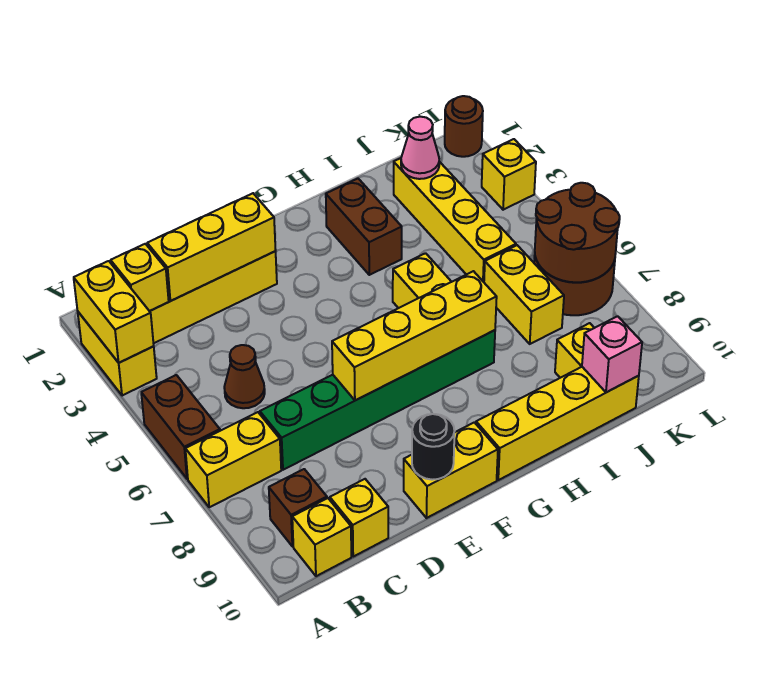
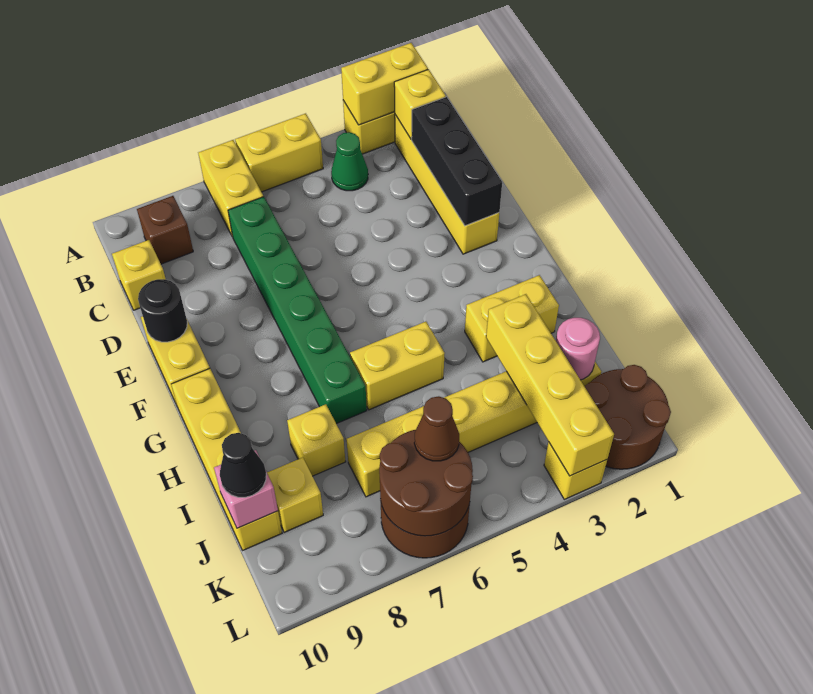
brown 1x2 brick [141,375,220,479] -> yellow 1x2 brick [235,113,323,192]
none -> green 1x1 cone [331,132,368,191]
yellow 1x1 brick [292,498,351,576] -> yellow 1x1 brick moved to [287,404,346,476]
yellow 1x3 brick [147,193,276,301] -> black 1x3 brick [412,97,502,226]
brown 1x1 cone [224,345,265,408] -> brown 1x1 cone moved to [414,396,459,461]
yellow 1x4 brick [332,271,497,400] -> yellow 1x4 brick moved to [486,294,614,476]
brown 1x2 brick [326,179,402,275] -> yellow 1x2 brick [465,275,559,362]
pink 1x1 cone [401,117,439,179] -> pink 1x1 round brick [556,318,600,380]
none -> black 1x1 cone [220,433,266,497]
brown 1x1 round brick [445,96,483,157] -> brown 2x2 round brick [584,365,671,469]

